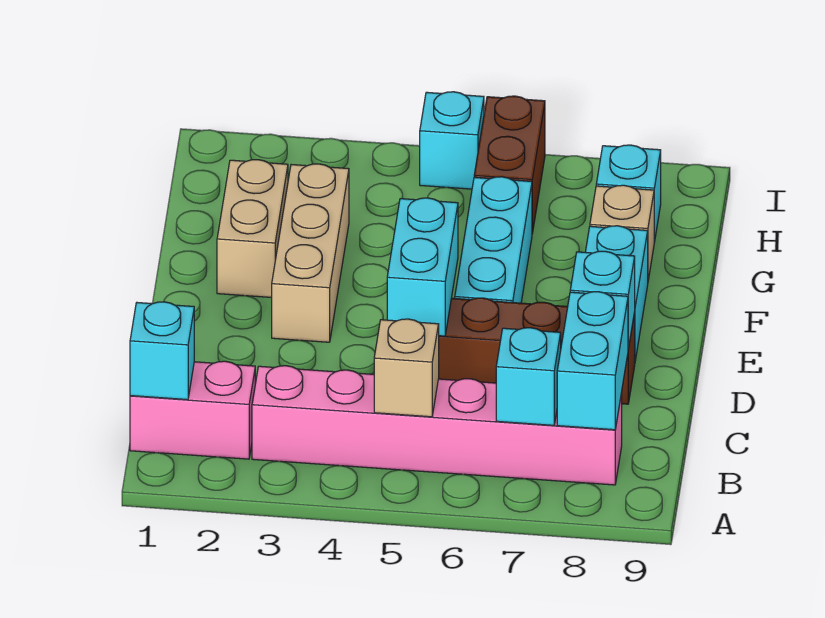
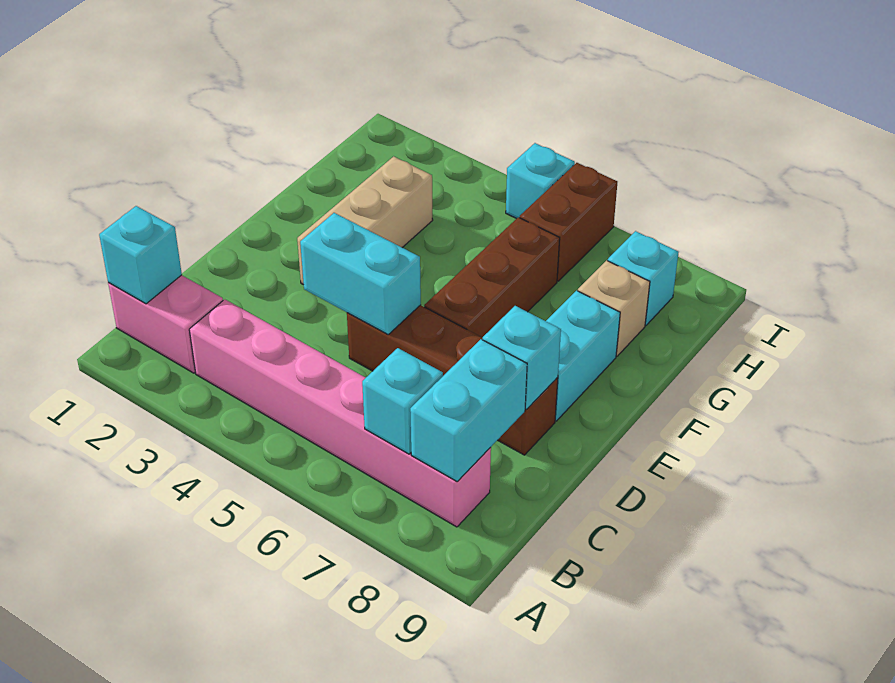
tan 1x1 brick [374,319,439,417] -> none
cyan 1x2 brick [387,198,458,336] -> cyan 1x2 brick turned to [300,213,421,334]
cyan 1x3 brick [455,177,532,303] -> brown 1x3 brick [424,217,560,338]
tan 1x2 brick [217,160,288,297] -> none

